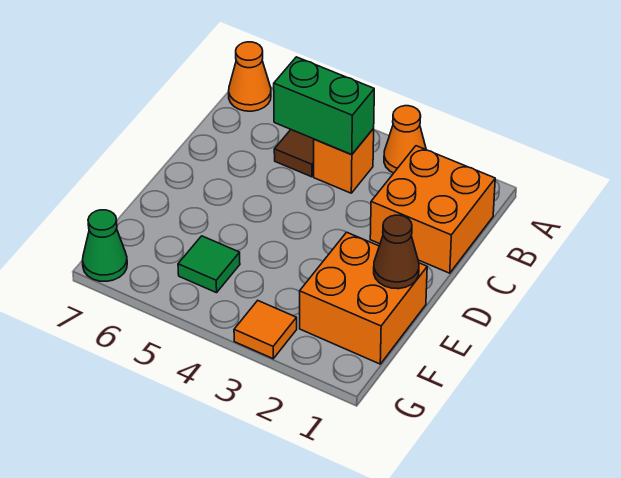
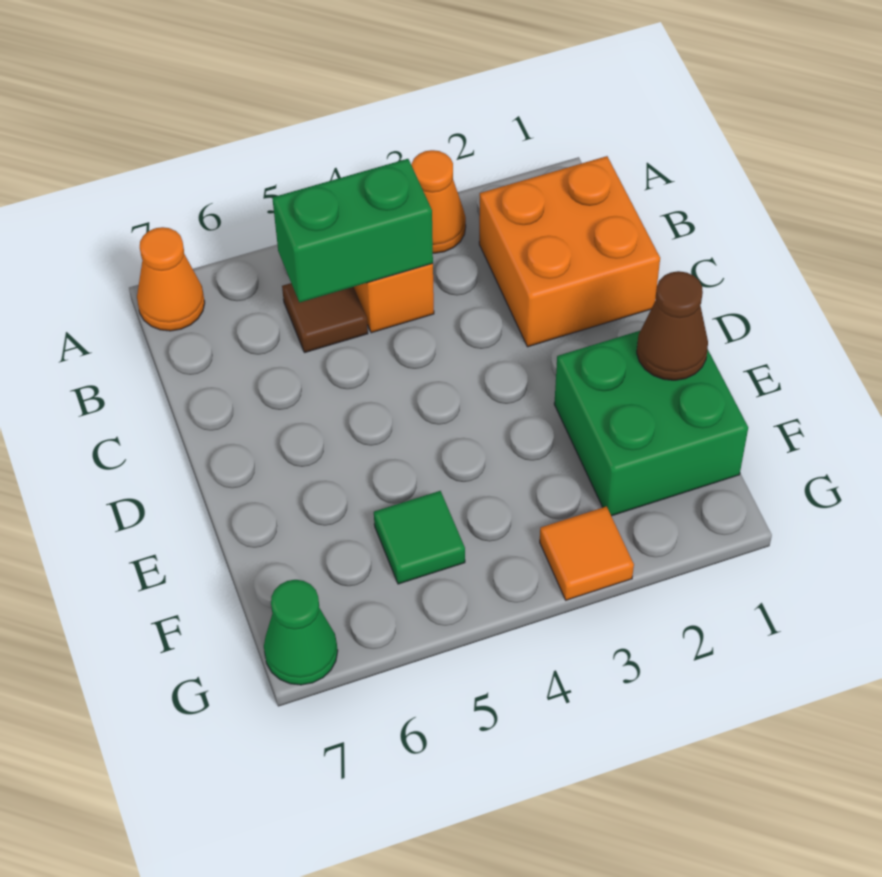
orange 2x2 brick [300,232,427,364] -> green 2x2 brick [554,331,748,516]

